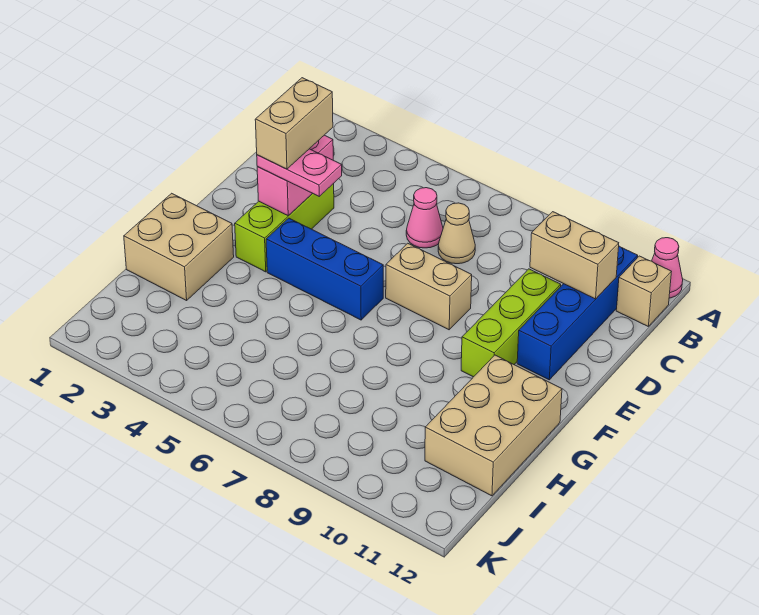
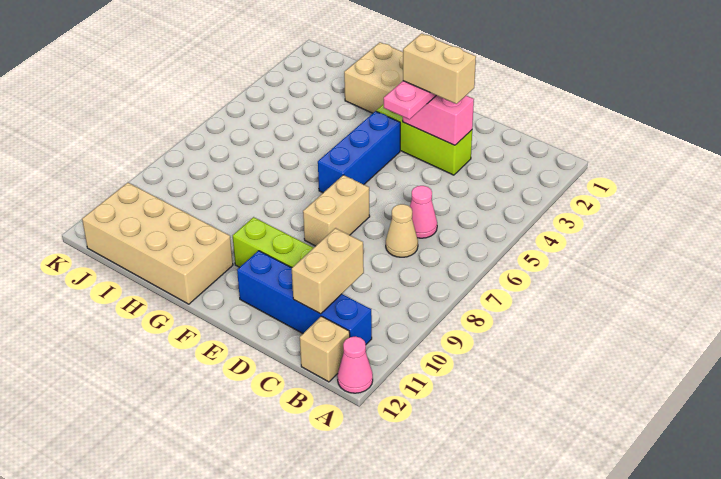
tan 2x3 brick [425,355,562,496] -> tan 2x4 brick [82,183,233,304]

